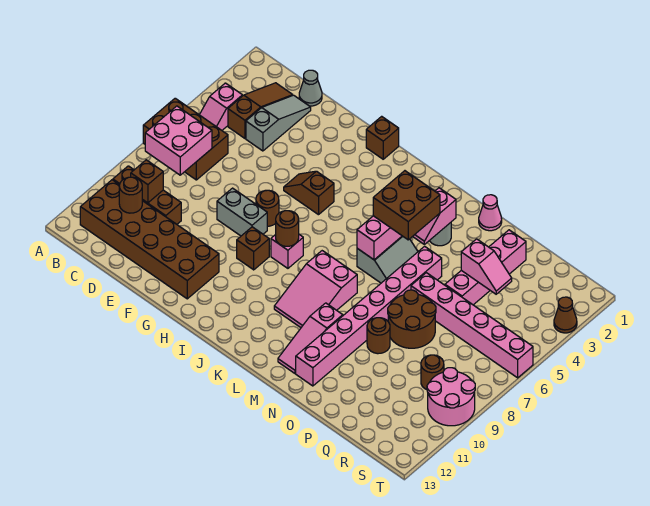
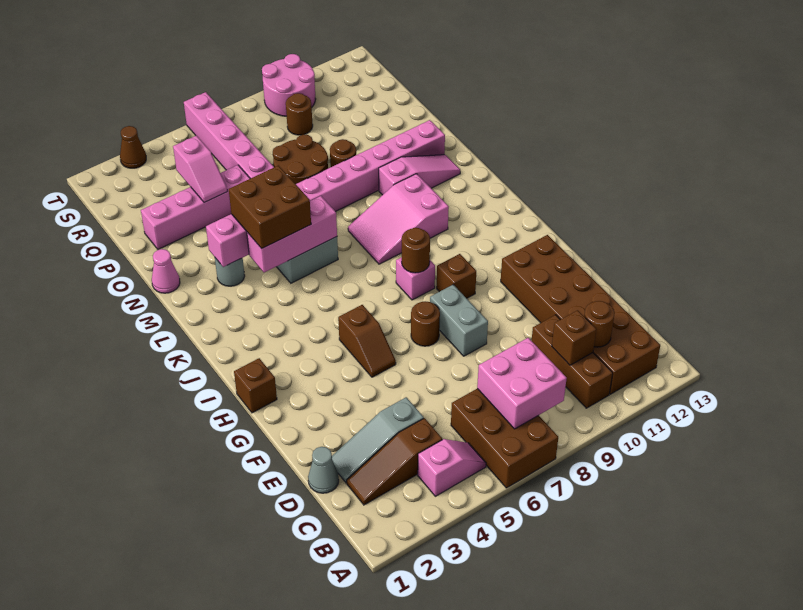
pink 2x3 slope [274,251,357,328] -> pink 2x3 slope turned to [348,174,449,264]
pink 1x2 slope [461,239,512,294] -> pink 1x2 slope turned to [173,136,227,203]

